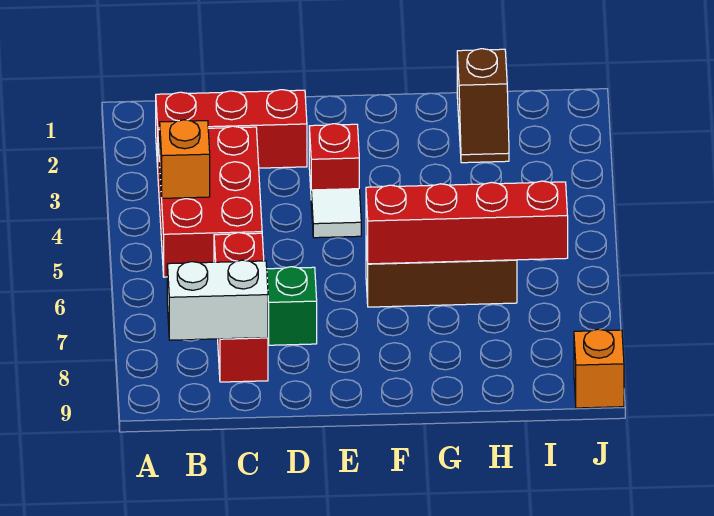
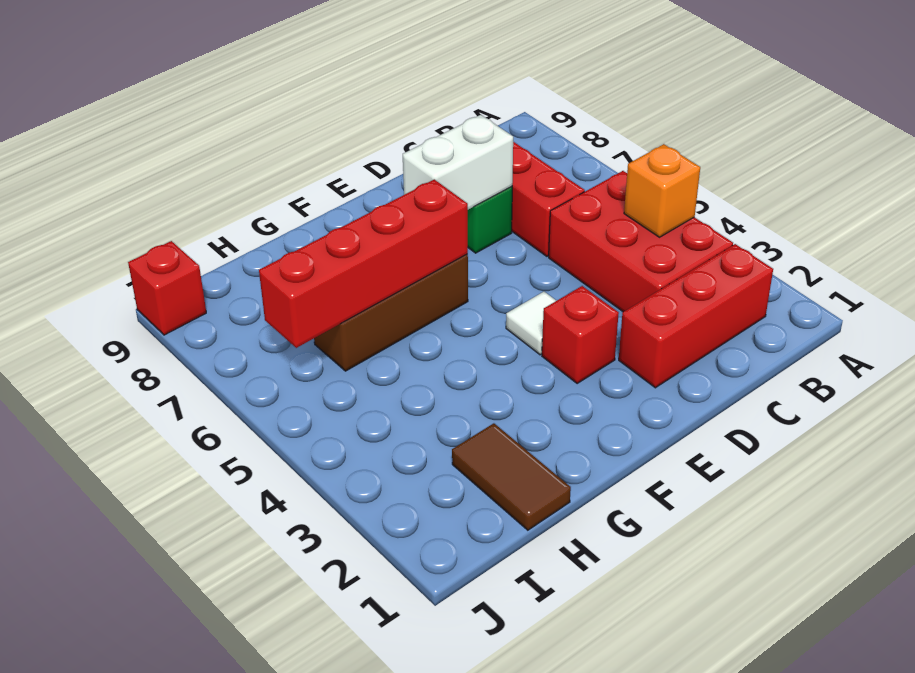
white 1x2 brick [167,260,268,340] -> white 1x2 brick moved to [403,115,513,209]
brown 1x2 slope [457,49,509,163] -> brown 1x2 tile [452,423,571,530]
orange 1x1 brick [574,329,624,408] -> red 1x1 brick [128,241,206,335]

